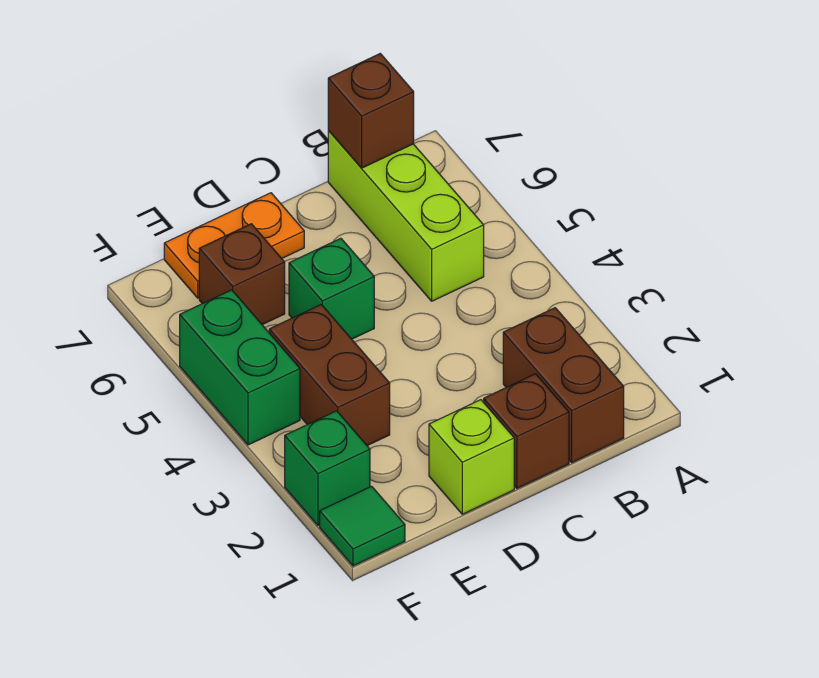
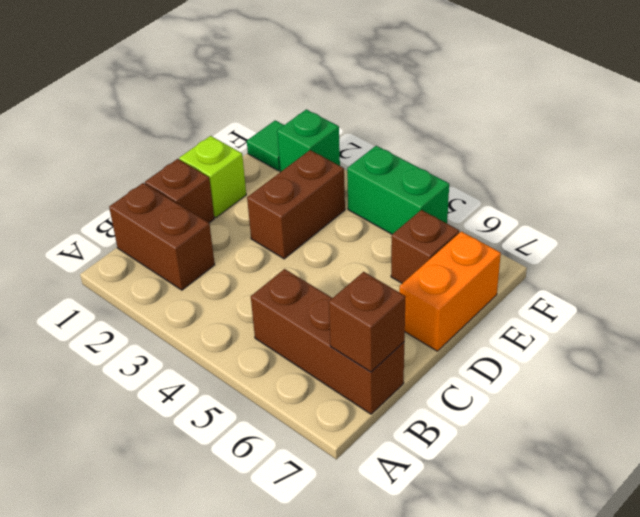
lime 1x3 brick [328,131,484,301] -> brown 1x3 brick [251,269,404,414]
green 1x1 brick [289,238,374,339] -> none
orange 1x2 plate [164,193,304,298] -> orange 1x2 brick [399,231,501,351]
brown 1x2 brick [269,305,390,446] -> brown 1x2 brick turned to [247,150,345,259]

